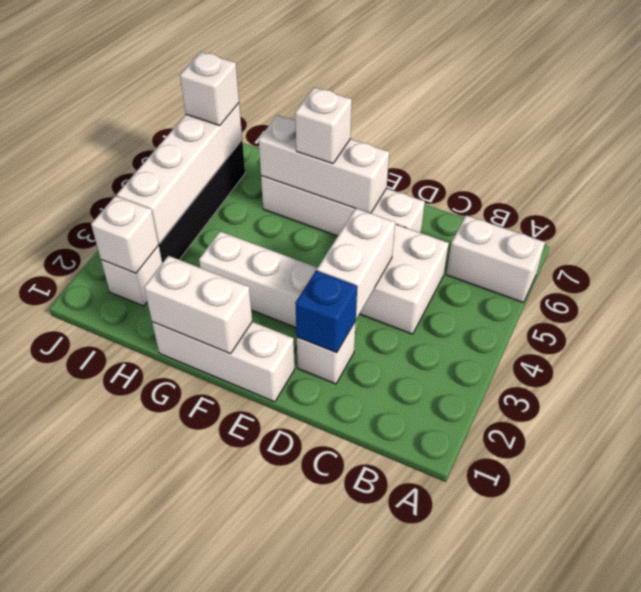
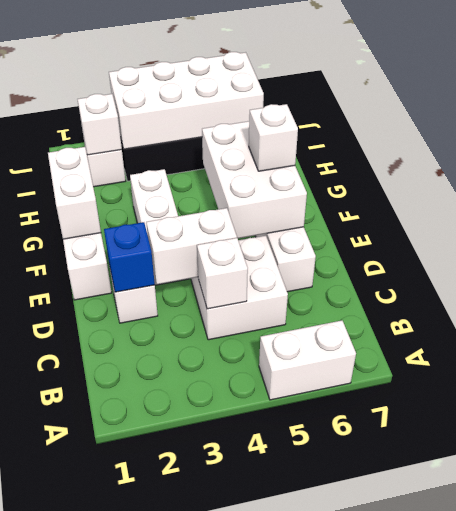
white 1x2 brick [446,215,545,303] -> white 1x2 brick turned to [259,321,356,400]
white 1x3 brick [259,115,389,213] -> white 2x3 brick [202,121,307,238]
white 1x4 brick [117,103,242,243] -> white 2x4 brick [109,52,264,149]
white 1x1 brick [180,52,239,126] -> white 1x1 brick moved to [197,238,248,309]

